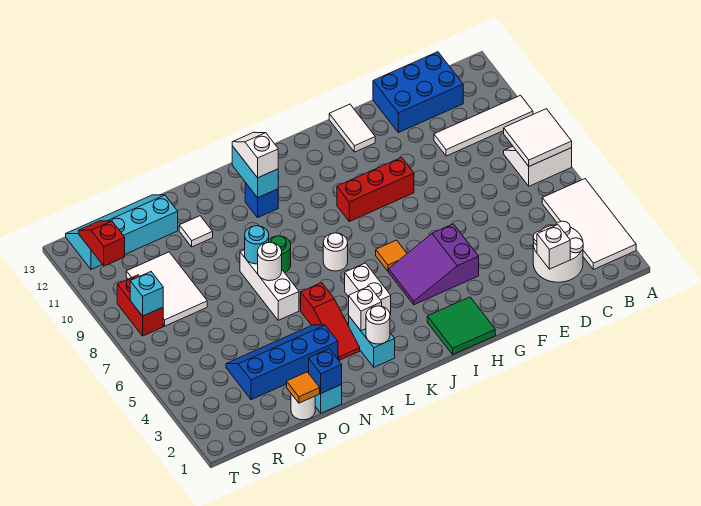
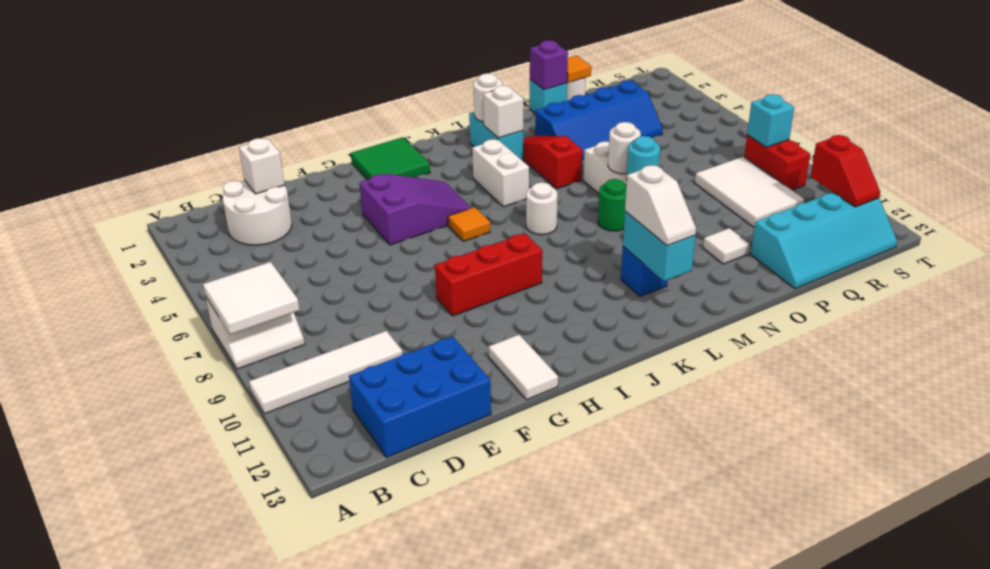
white 2x4 tile [542,179,636,270] -> none
blue 1x1 brick [309,349,342,393] -> purple 1x1 brick [530,40,568,90]

